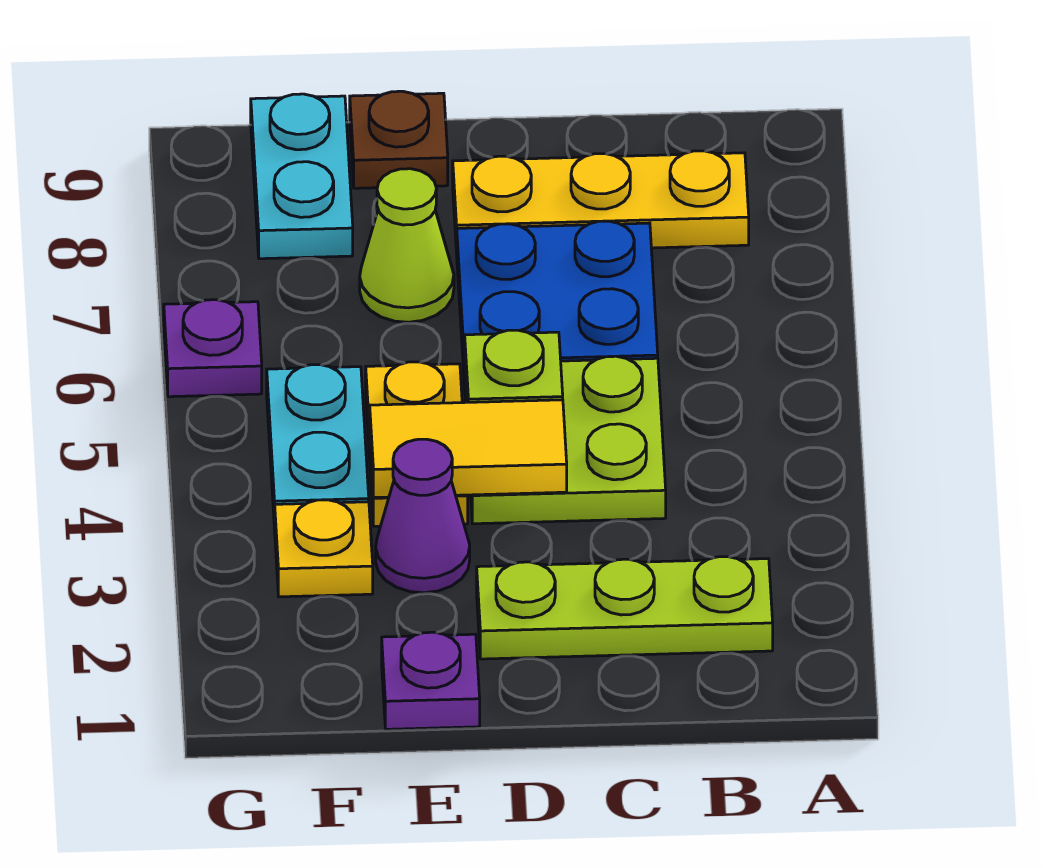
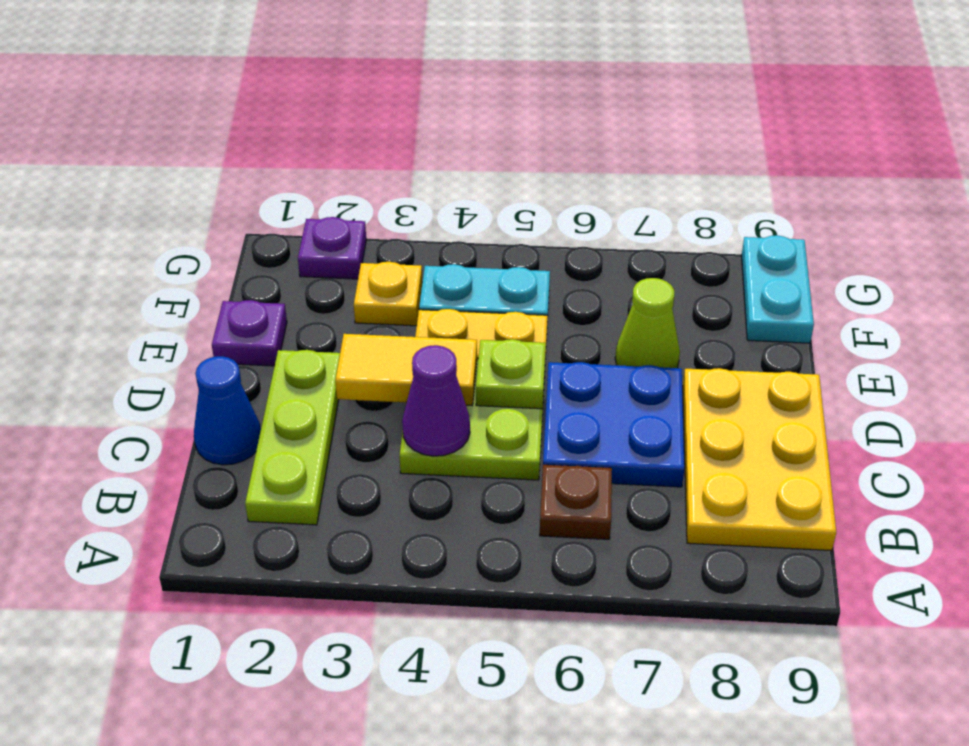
yellow 1x3 plate [453,151,749,252] -> yellow 2x3 plate [683,368,836,551]
none -> blue 1x1 cone [194,356,261,465]
yellow 1x2 tile [370,400,567,498] -> yellow 1x2 tile turned to [335,334,477,405]
purple 1x1 cone [376,439,470,593] -> purple 1x1 cone moved to [402,345,470,456]
brown 1x1 plate [350,91,448,188] -> brown 1x1 plate moved to [540,465,612,539]
cyan 1x2 plate [251,94,353,259] -> cyan 1x2 plate turned to [742,235,814,343]
purple 1x1 plate [164,300,262,397] -> purple 1x1 plate moved to [298,217,366,279]

